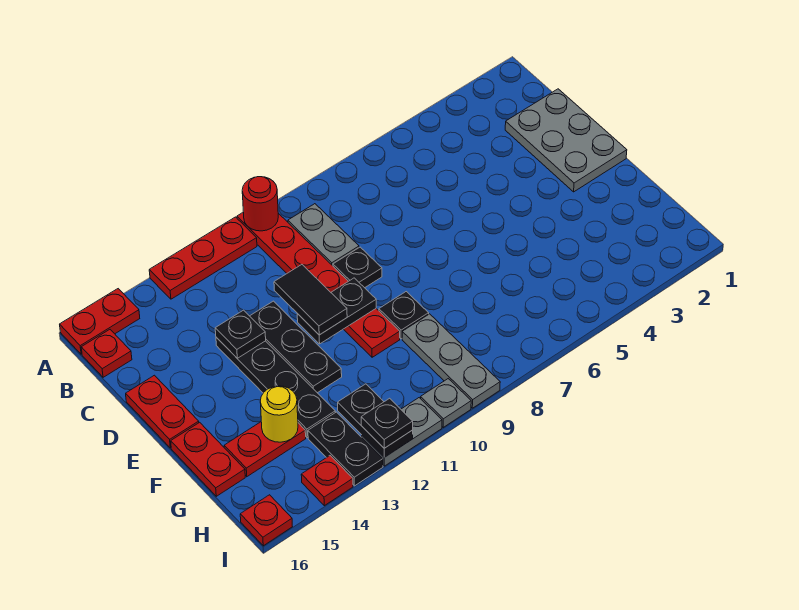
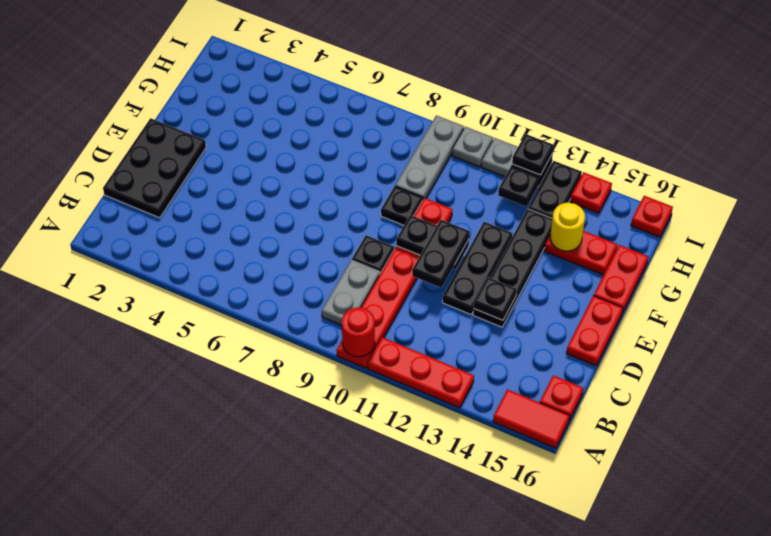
red 1x2 plate [60,289,140,354] -> red 1x2 tile [493,389,570,448]
grey 2x3 plate [505,89,627,192] -> black 2x3 plate [103,118,206,218]
black 1x2 tile [274,265,347,335] -> black 1x2 plate [412,220,470,288]

